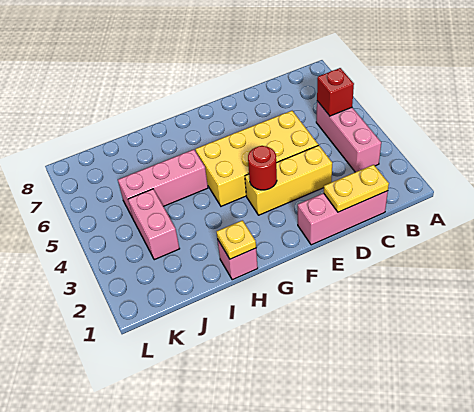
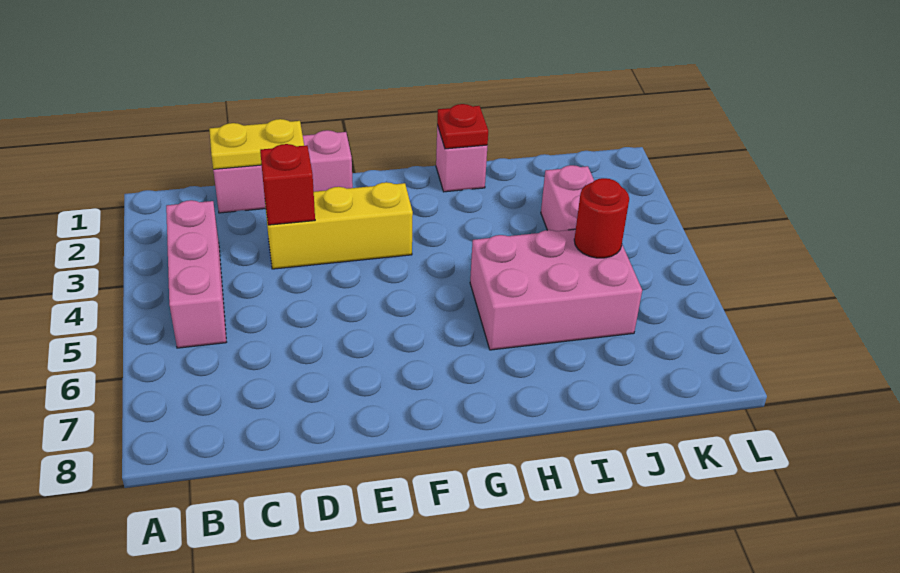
red 1x1 brick [317,68,354,116] -> red 1x1 brick moved to [260,144,315,225]
yellow 2x4 brick [195,111,318,206] -> none
red 1x1 round brick [248,146,277,190] -> red 1x1 round brick moved to [574,178,629,258]
yellow 1x1 plate [216,220,256,259] -> red 1x1 plate [437,104,488,149]
pink 1x3 brick [118,149,208,216] -> pink 2x3 brick [470,229,642,350]

